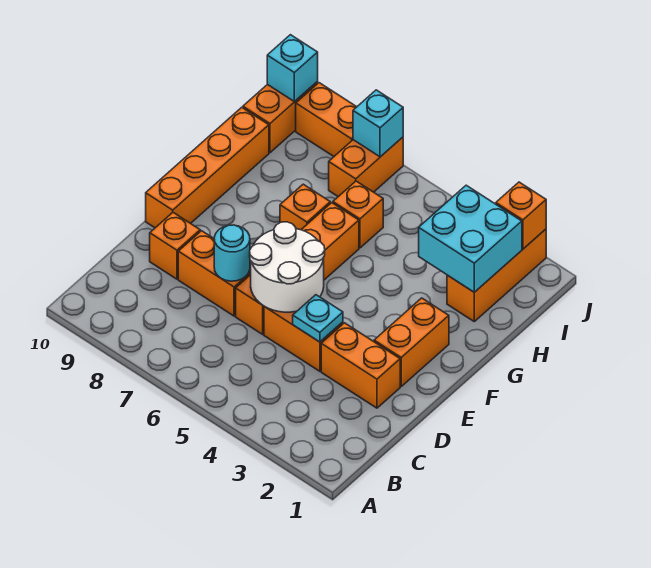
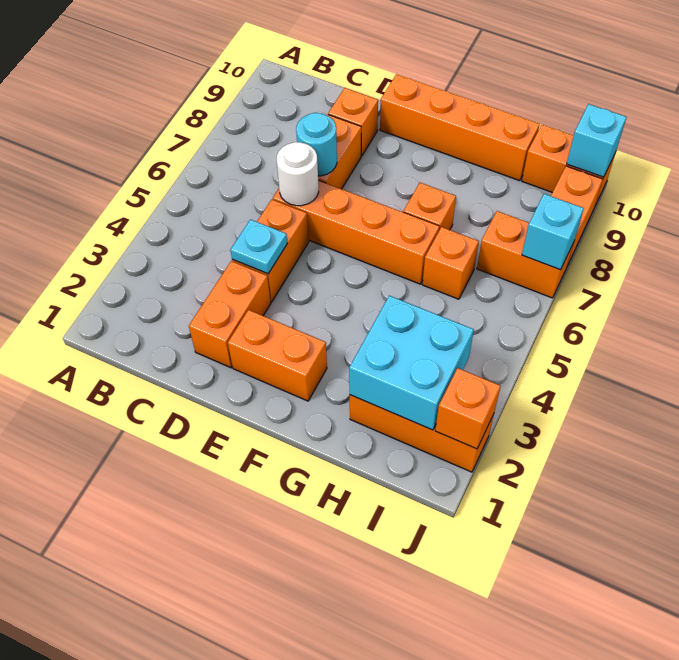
white 2x2 round brick [250,222,325,312] -> white 1x1 round brick [277,142,319,206]

